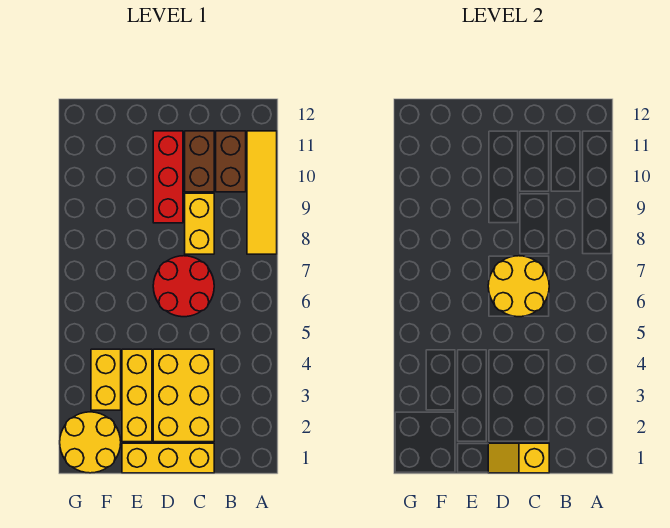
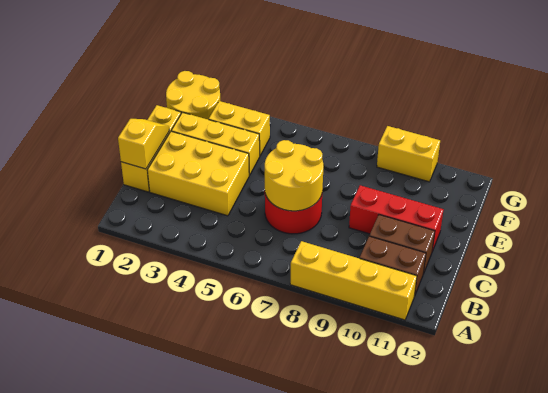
yellow 1x4 tile [247,131,277,254] -> yellow 1x4 brick [290,241,417,320]
yellow 1x2 brick [185,193,214,254] -> yellow 1x2 brick moved to [377,126,440,182]

